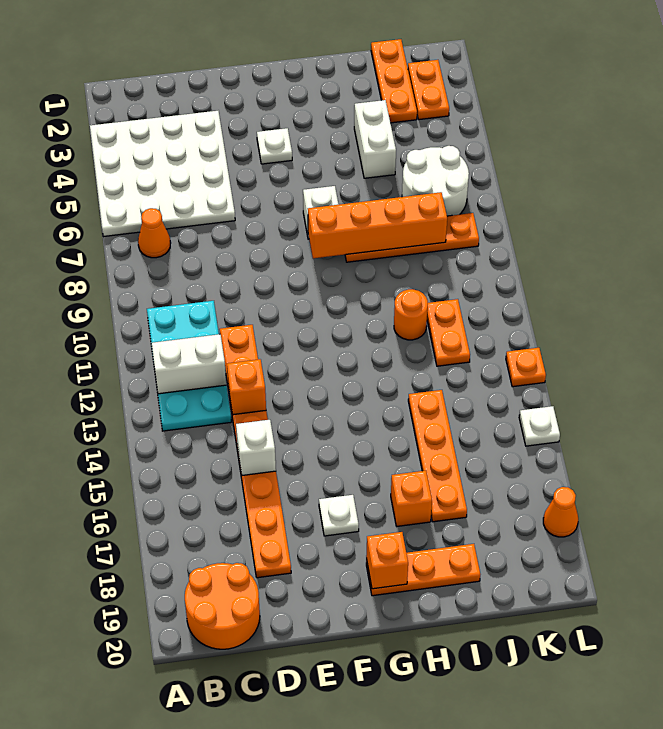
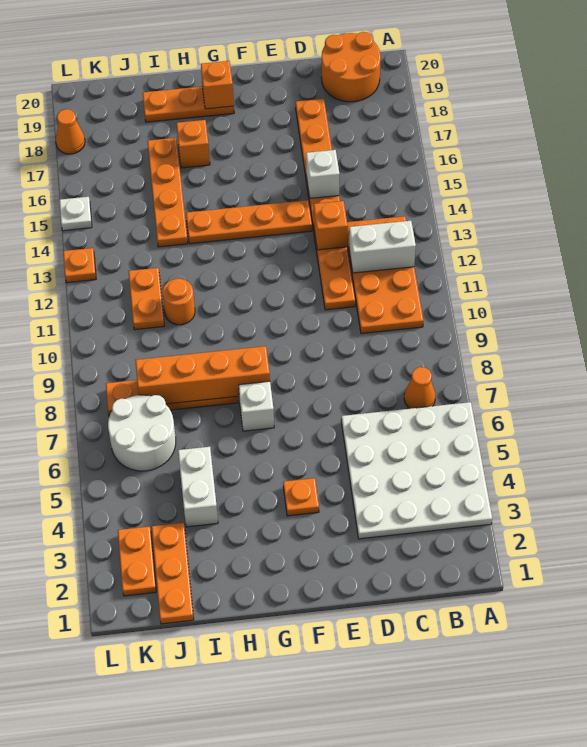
cyan 2x4 plate [147,301,231,431] -> orange 2x4 plate [347,216,423,334]
none -> orange 1x4 plate [186,200,312,244]
white 1x1 plate [257,128,292,164] -> orange 1x1 plate [283,478,319,516]
white 1x1 plate [319,495,359,536] -> none

